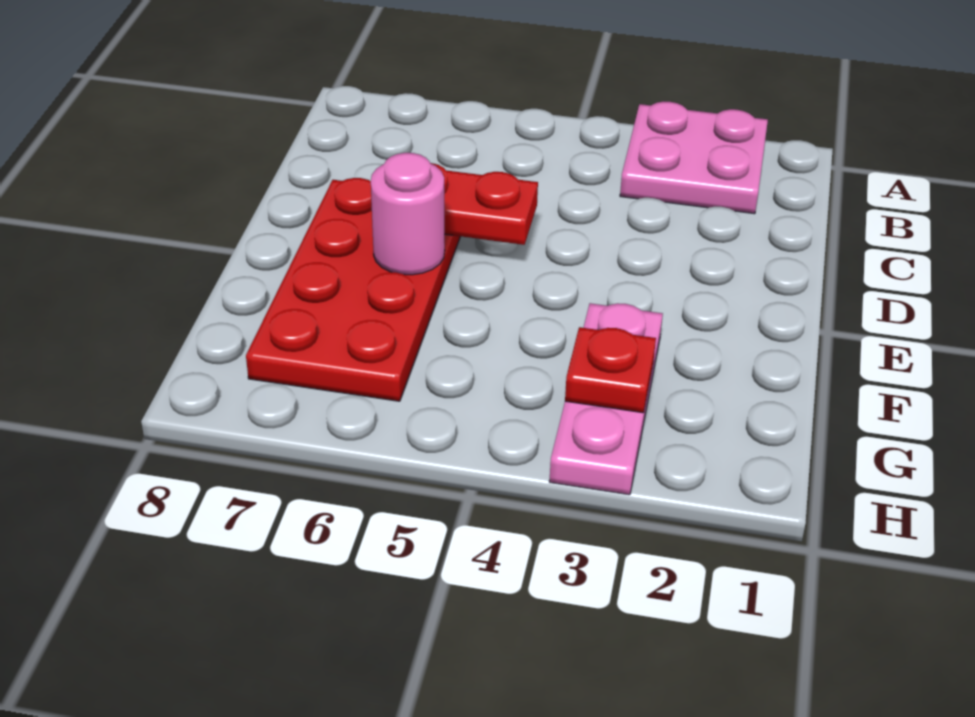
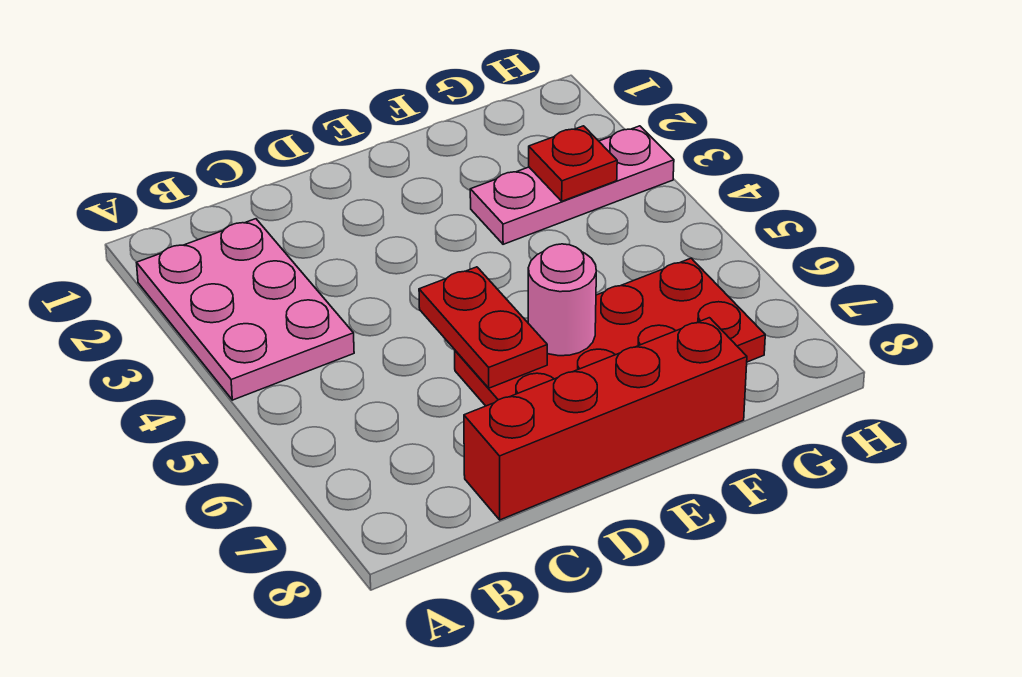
pink 2x2 plate [620,101,768,214] -> pink 2x3 plate [137,219,354,400]
none -> red 1x4 brick [464,318,747,520]

